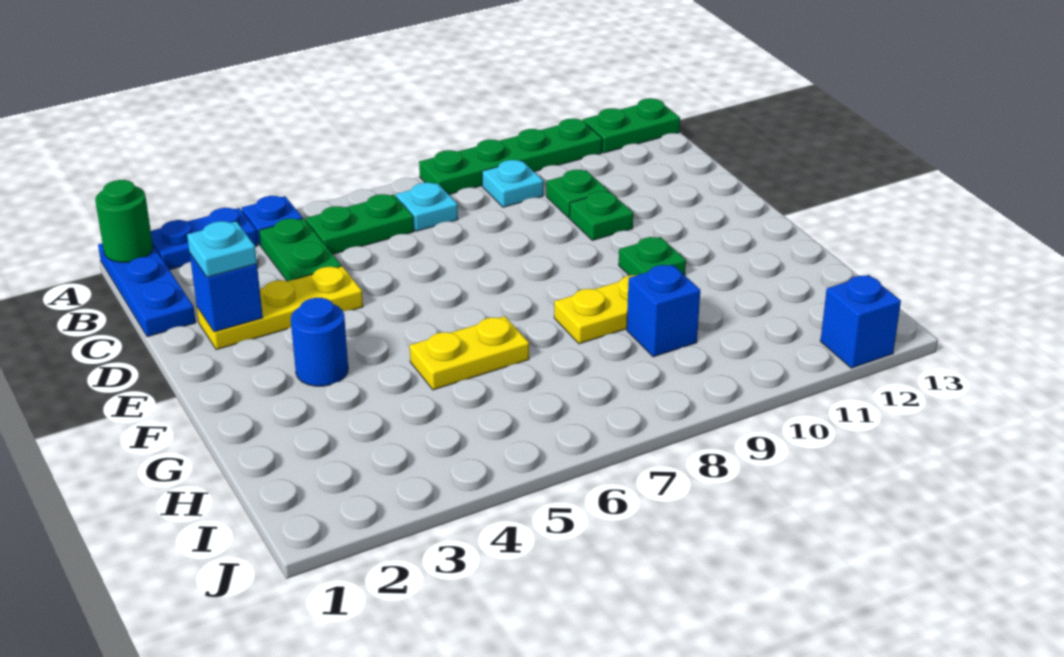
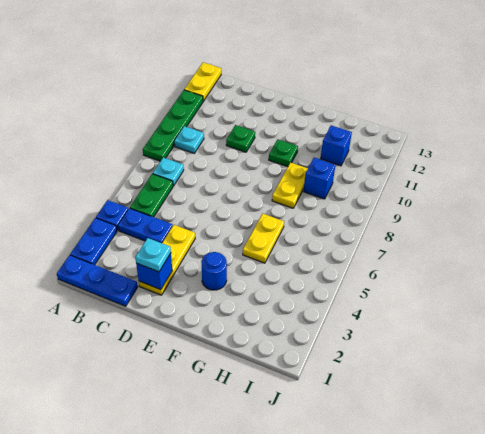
green 1x1 round brick [95,180,153,262] -> none
green 1x2 plate [583,98,680,153] -> yellow 1x2 plate [184,62,221,101]
green 1x2 plate [259,218,341,281] -> blue 1x2 plate [118,208,173,243]
green 1x1 plate [546,170,609,218] -> none
blue 1x1 brick [820,275,901,368] -> blue 1x1 brick moved to [320,125,352,166]

